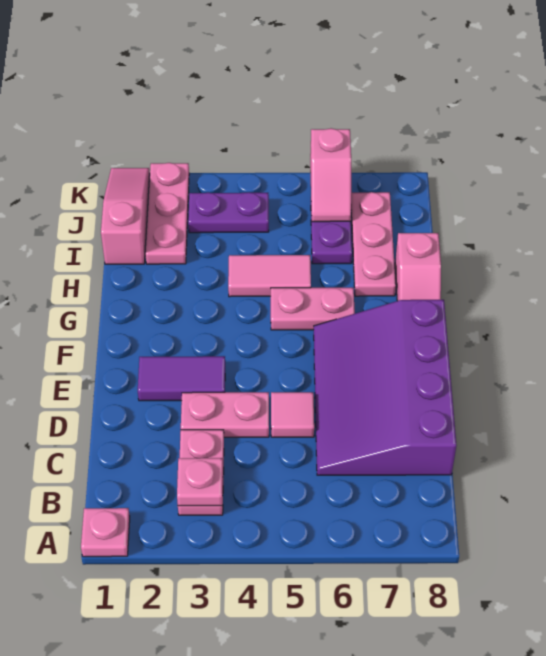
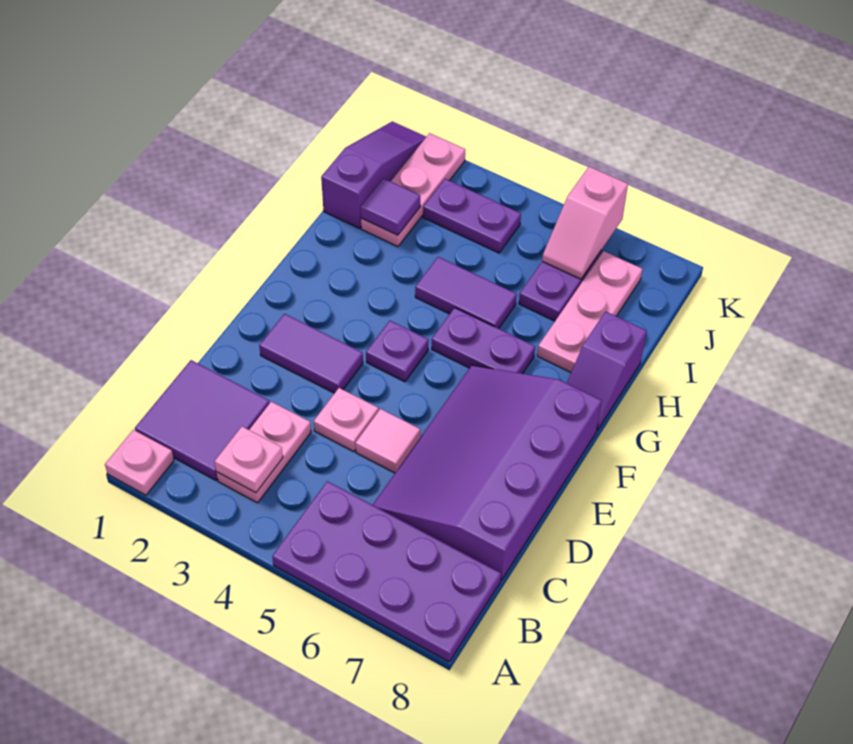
none -> purple 2x4 plate [272,481,501,662]
none -> purple 2x2 tile [135,360,270,480]
pink 1x2 plate [181,392,269,437] -> pink 1x1 plate [314,388,378,452]
none -> purple 1x1 plate [366,321,429,382]
pink 1x2 plate [271,288,355,330] -> purple 1x2 plate [432,308,535,374]
pink 1x2 slope [395,233,441,301] -> purple 1x2 slope [567,311,647,430]
pink 1x2 tile [228,255,311,297] -> purple 1x2 tile [415,257,517,329]
pink 1x3 slope [101,168,150,264] -> purple 1x3 slope [321,121,426,228]
none -> purple 1x1 tile [361,178,420,235]

